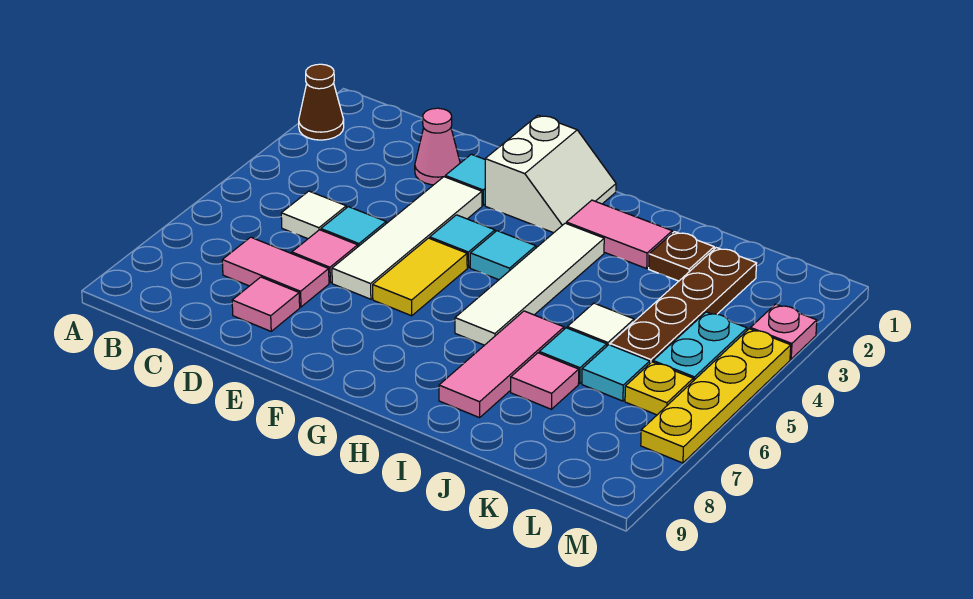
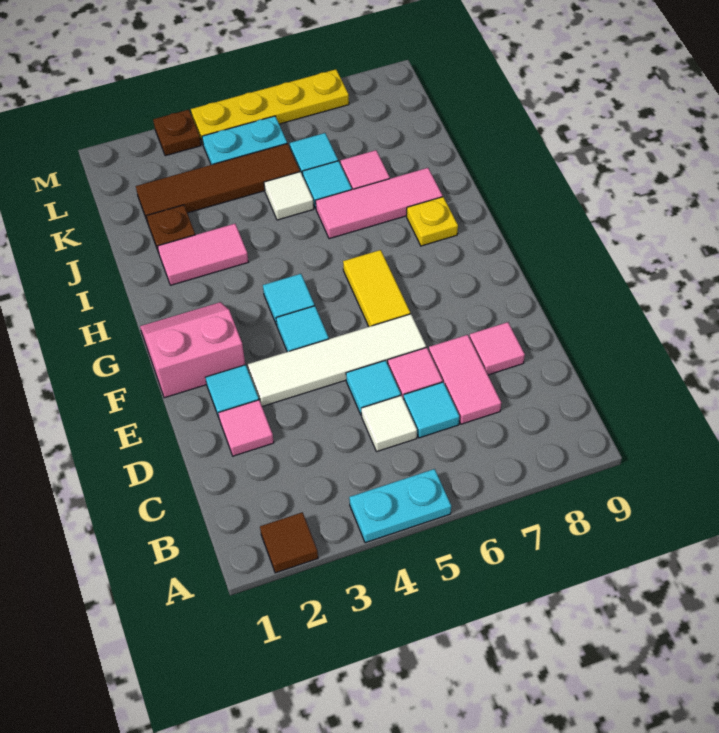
brown 1x1 cone [299,64,344,140] -> brown 1x1 tile [260,512,318,573]
none -> cyan 1x2 plate [349,469,451,543]
none -> cyan 1x1 tile [403,382,459,438]
pink 1x1 cone [415,108,460,185] -> pink 1x1 tile [219,400,274,456]
white 2x2 slope [485,115,616,233] -> pink 2x2 slope [140,302,245,398]
yellow 1x2 tile [373,238,467,316] -> yellow 1x2 tile turned to [343,250,410,327]
pink 1x2 tile [566,200,672,269] -> pink 1x2 tile turned to [158,224,248,285]
white 1x4 tile [455,223,604,345] -> none
brown 1x4 plate [610,248,757,363] -> brown 1x4 tile [136,143,300,222]
yellow 1x1 plate [625,362,693,415] -> yellow 1x1 plate moved to [407,197,458,246]
pink 1x1 plate [750,304,817,359] -> brown 1x1 plate [153,110,201,156]

